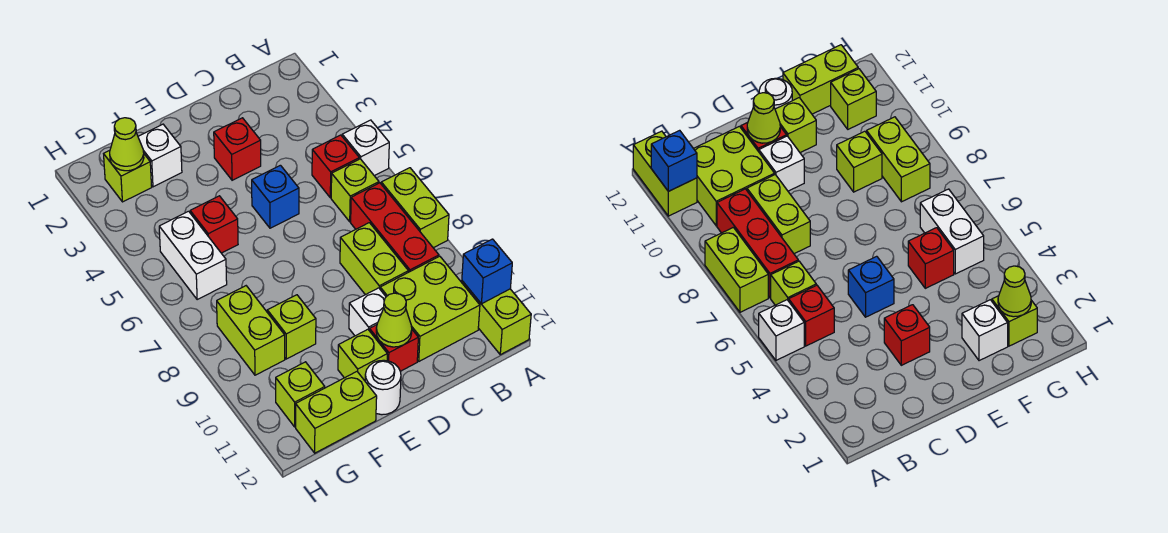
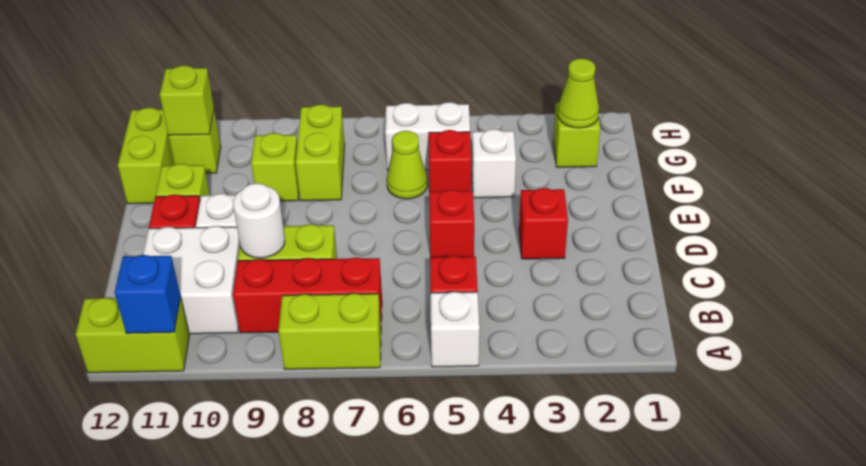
lime 1x1 brick [331,159,379,222] -> lime 1x1 brick moved to [160,66,214,136]
lime 2x2 brick [380,256,480,361] -> white 2x2 brick [143,226,240,334]
blue 1x1 brick [252,165,299,228] -> red 1x1 brick [429,190,474,257]
lime 1x1 cone [376,293,412,347] -> lime 1x1 cone moved to [387,131,428,199]
white 1x1 round brick [365,360,401,415] -> white 1x1 round brick moved to [233,183,285,258]
white 1x1 brick [138,124,182,187] -> white 1x1 brick moved to [472,129,516,198]
lime 1x2 brick [217,286,285,375] -> lime 1x2 brick turned to [296,105,345,201]

